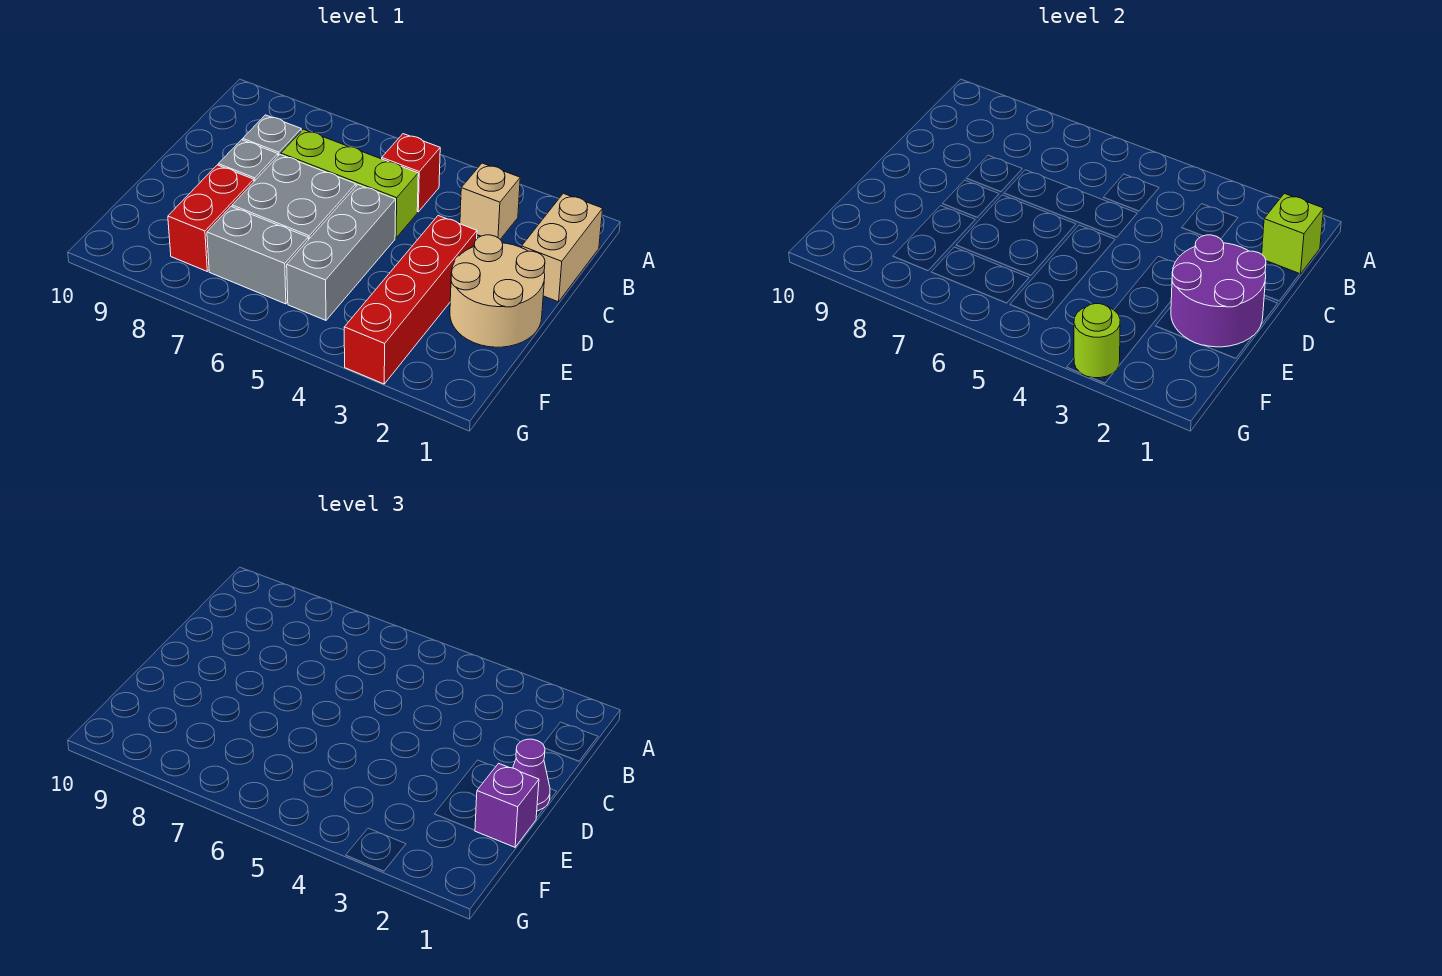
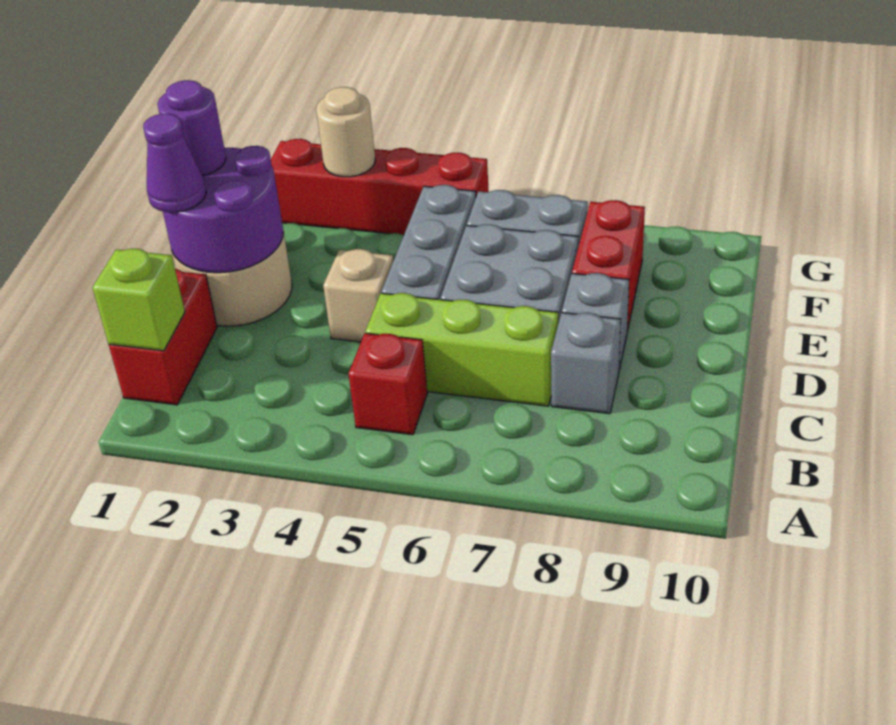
tan 1x2 brick [522,193,603,302] -> red 1x2 brick [109,269,217,405]
tan 1x1 brick [460,163,520,239] -> tan 1x1 brick moved to [323,249,394,342]
red 1x4 brick [344,216,477,384] -> red 1x4 brick turned to [271,139,489,235]
purple 1x1 brick [475,763,539,847] -> purple 1x1 round brick [157,80,226,176]
lime 1x1 round brick [1074,304,1120,378] -> tan 1x1 round brick [316,87,375,177]

